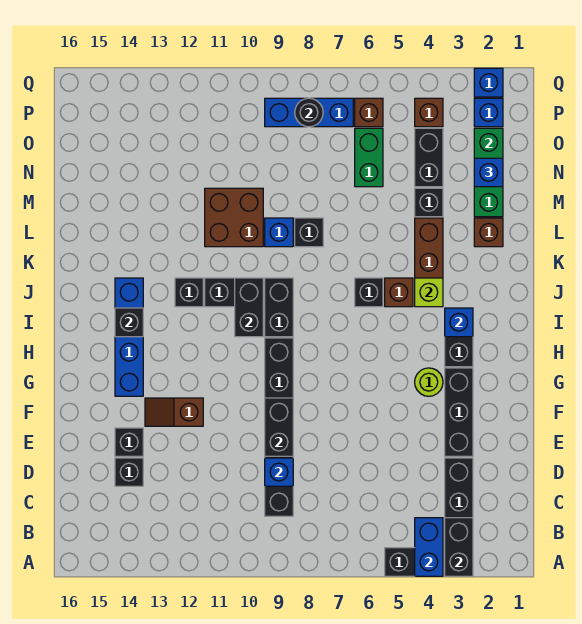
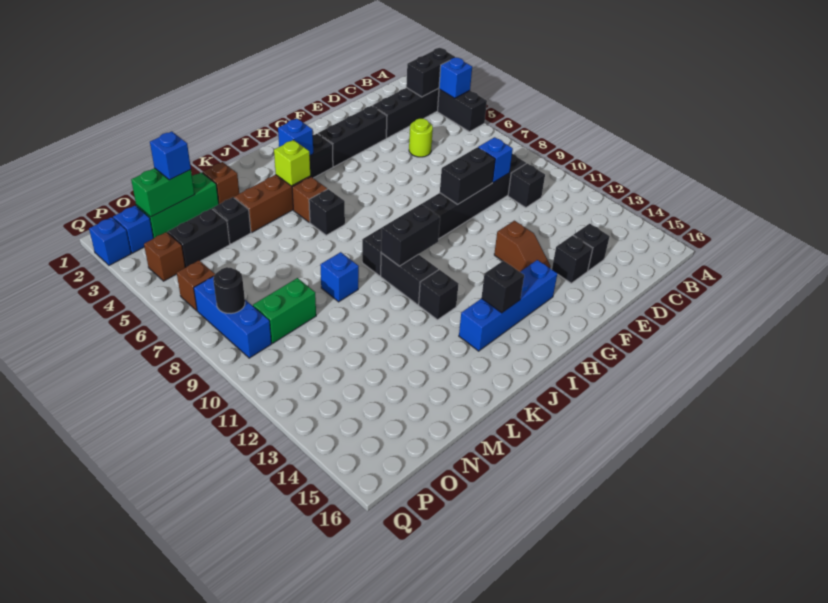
blue 1x2 brick [415,518,443,576] -> blue 1x1 brick [439,58,472,98]
lime 1x1 round brick [415,368,443,396] -> lime 1x1 round brick moved to [409,119,433,157]
black 1x1 brick [295,218,323,247] -> black 1x1 brick moved to [508,163,545,208]
brown 2x2 brick [205,188,263,247] -> none
green 1x2 brick [355,128,383,187] -> green 1x2 brick moved to [253,278,316,343]

